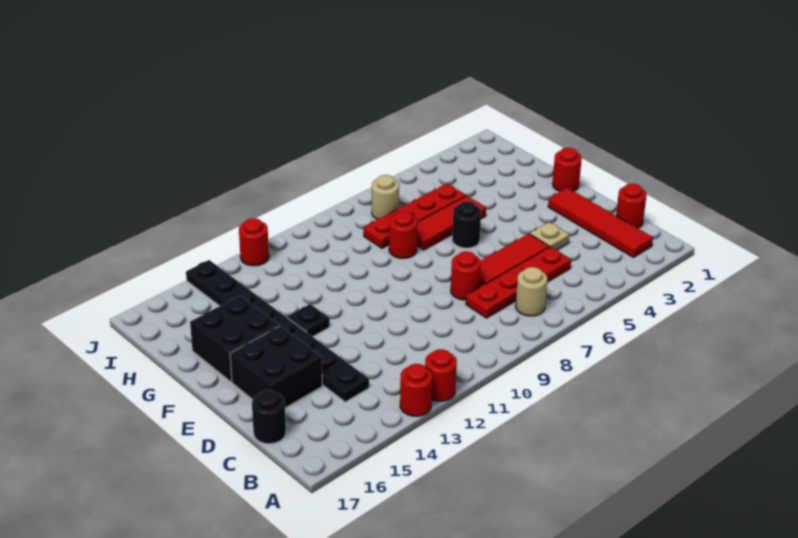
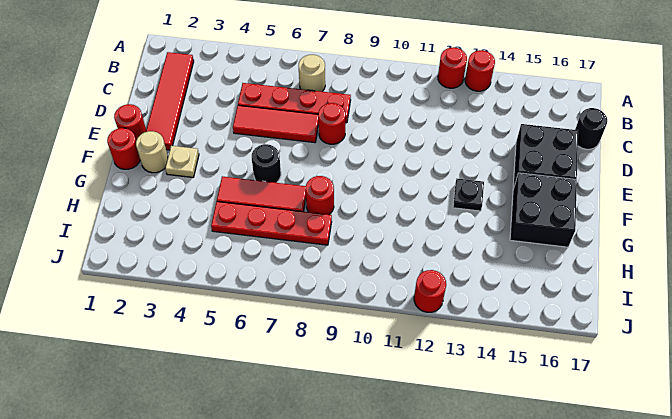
red 1x1 round brick [616,183,646,228] -> red 1x1 round brick moved to [114,104,146,141]
black 1x8 plate [186,260,369,402] -> none
tan 1x1 plate [530,222,569,250] -> tan 1x1 plate moved to [165,146,199,177]
tan 1x1 round brick [372,175,399,219] -> tan 1x1 round brick moved to [136,131,168,173]

